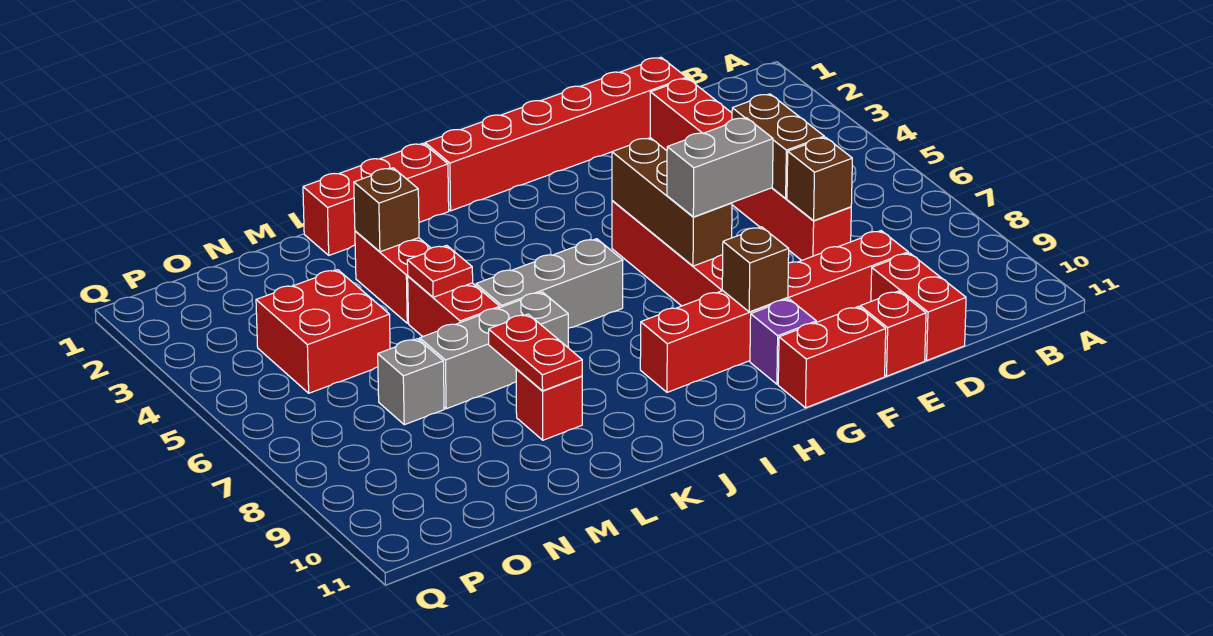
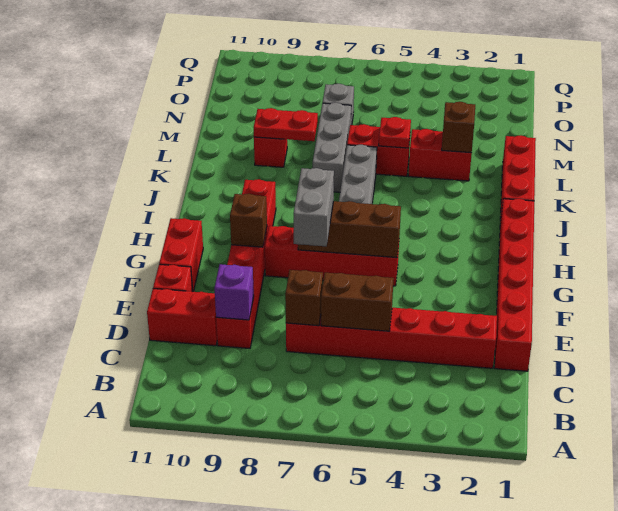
purple 1x1 brick [750,299,816,384] -> purple 1x1 brick moved to [214,264,254,320]
red 2x2 brick [256,270,390,393] -> none

